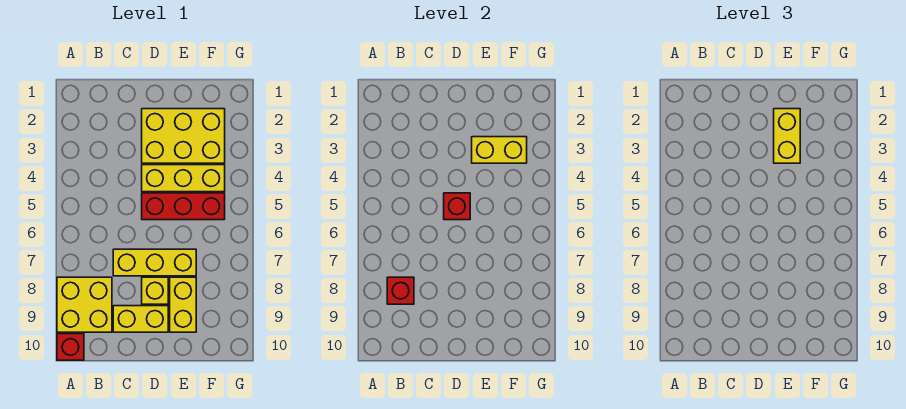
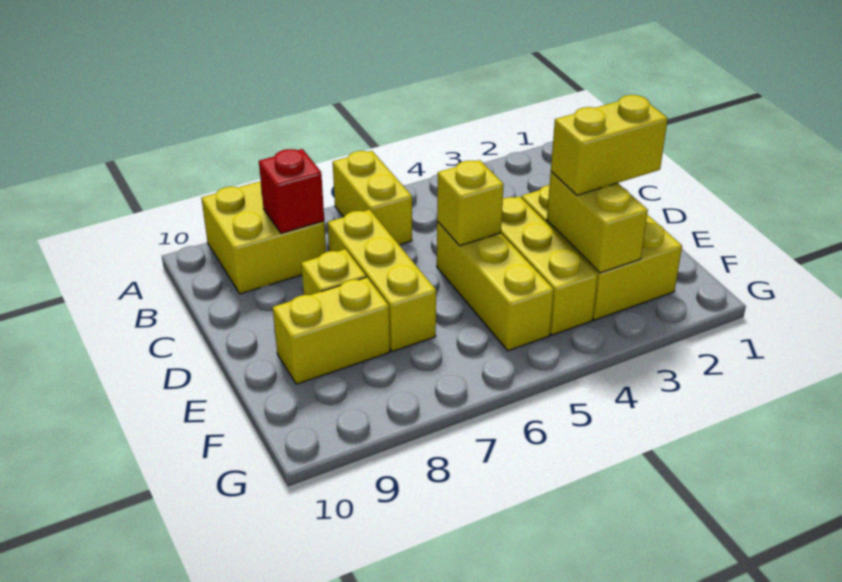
red 1x1 brick [57,334,84,360] -> none
yellow 1x2 brick [113,306,168,332] -> yellow 1x2 brick moved to [333,151,412,245]
red 1x3 brick [142,193,225,220] -> yellow 1x3 brick [437,222,554,351]
red 1x1 brick [444,193,470,220] -> yellow 1x1 brick [437,160,504,246]

